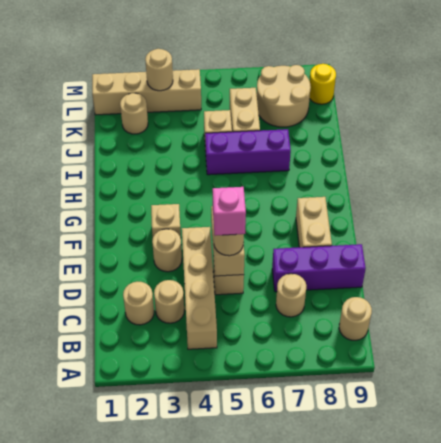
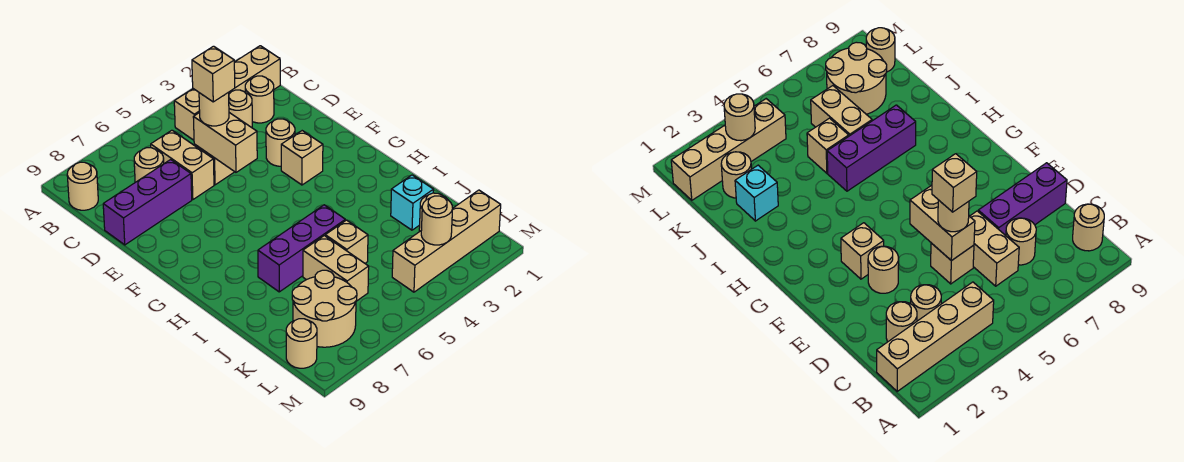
tan 1x4 brick [182,227,217,349] -> tan 1x4 brick turned to [174,46,280,140]
pink 1x1 brick [213,187,246,236] -> tan 1x1 brick [192,46,235,102]
tan 1x2 brick [296,197,332,247] -> tan 1x2 brick moved to [151,130,214,200]
none -> cyan 1x1 brick [391,175,434,230]
yellow 1x1 round brick [310,64,336,104] -> tan 1x1 round brick [286,319,317,368]

